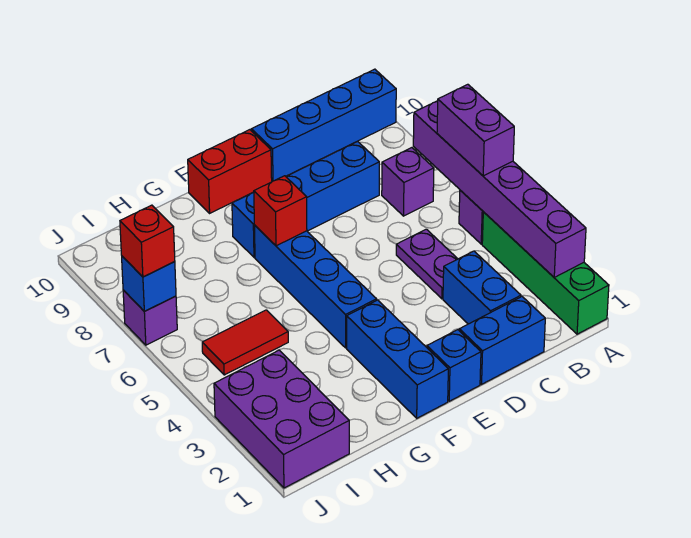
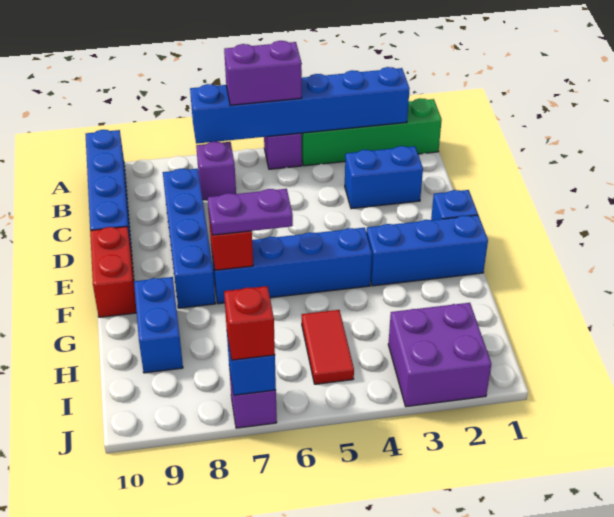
purple 1x6 brick [413,101,586,277] -> blue 1x6 brick [190,67,410,144]
blue 1x2 brick [459,297,545,384] -> blue 1x2 brick moved to [134,277,183,373]
purple 1x2 plate [396,229,457,299] -> purple 1x2 plate moved to [208,189,293,235]
purple 2x3 brick [214,350,349,488] -> purple 2x2 brick [388,303,491,407]

